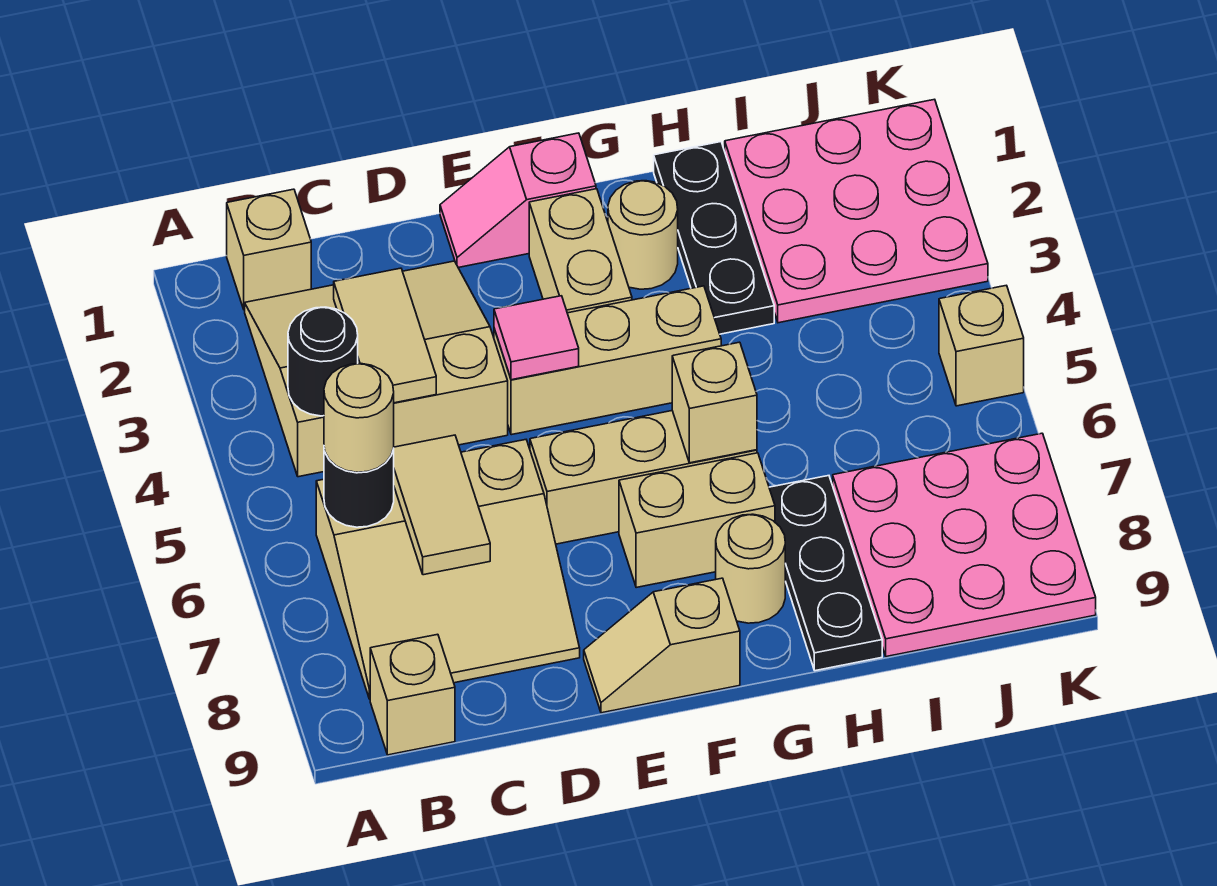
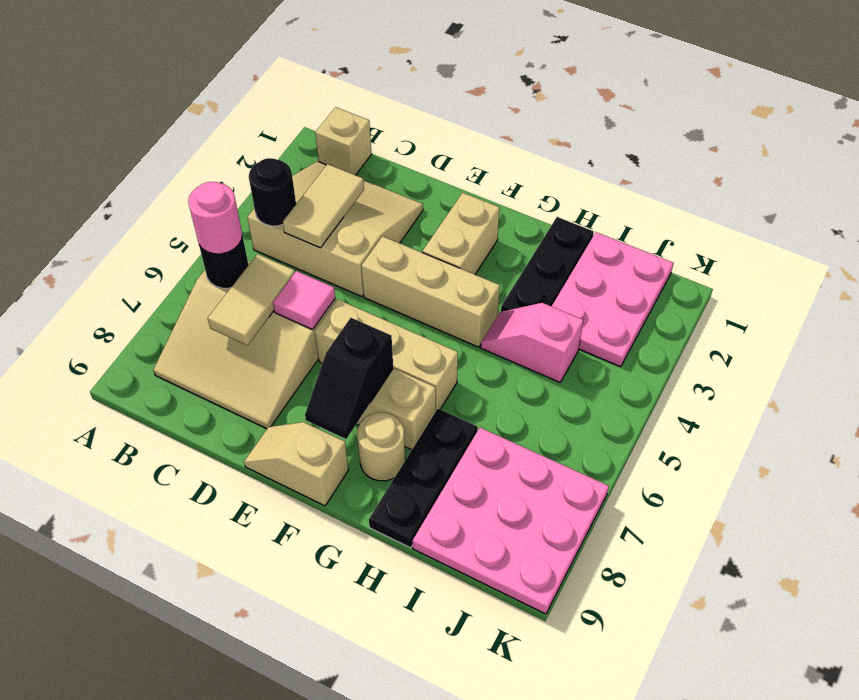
tan 1x1 round brick [324,364,394,472] -> pink 1x1 round brick [188,182,242,254]
tan 1x1 brick [370,634,455,755] -> none
pink 1x2 slope [440,133,596,268] -> pink 1x2 slope moved to [481,303,583,382]
pink 1x1 tile [494,296,579,380] -> pink 1x1 tile moved to [273,271,335,329]
none -> black 1x2 slope [305,318,393,439]
tan 1x1 round brick [608,181,678,289] -> none
tan 1x1 brick [672,342,757,463] -> none
pink 3x3 plate [725,99,988,323] -> pink 2x3 plate [552,232,674,367]
tan 1x1 brick [939,285,1024,406] -> none

